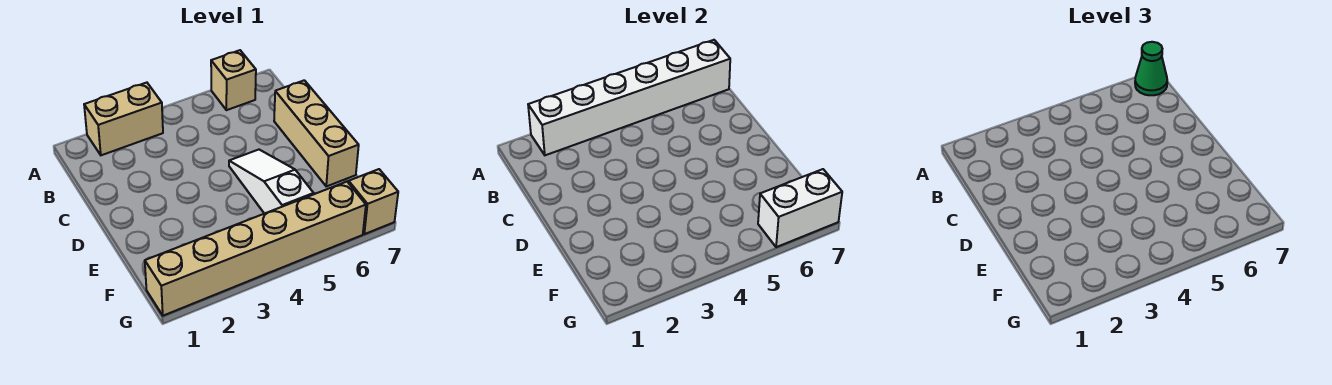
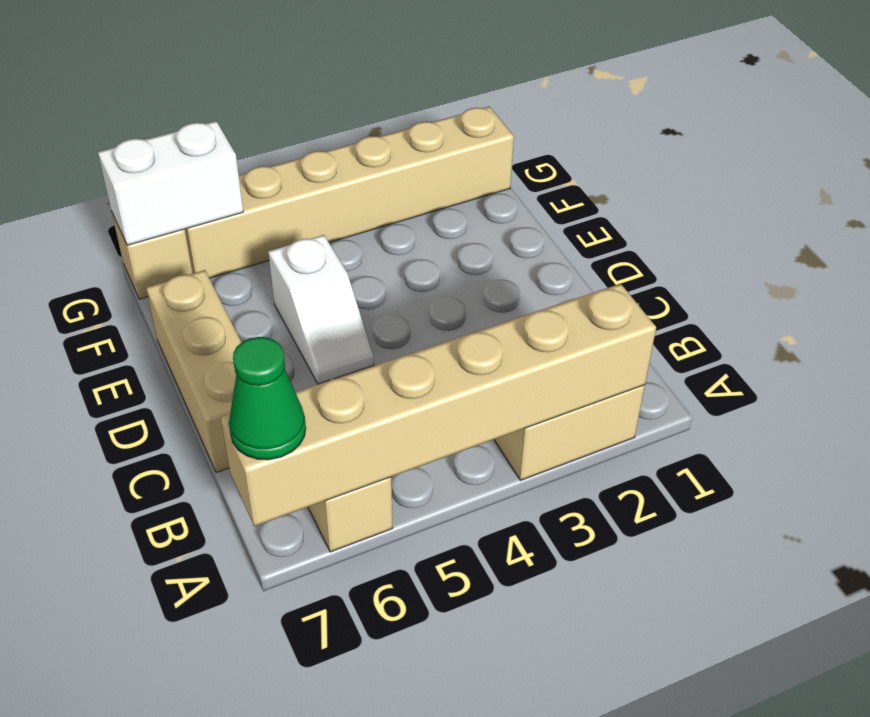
white 1x6 brick [528,40,730,155] -> tan 1x6 brick [221,284,656,526]
white 1x3 slope [229,150,314,214] -> white 1x2 slope [268,235,374,384]

